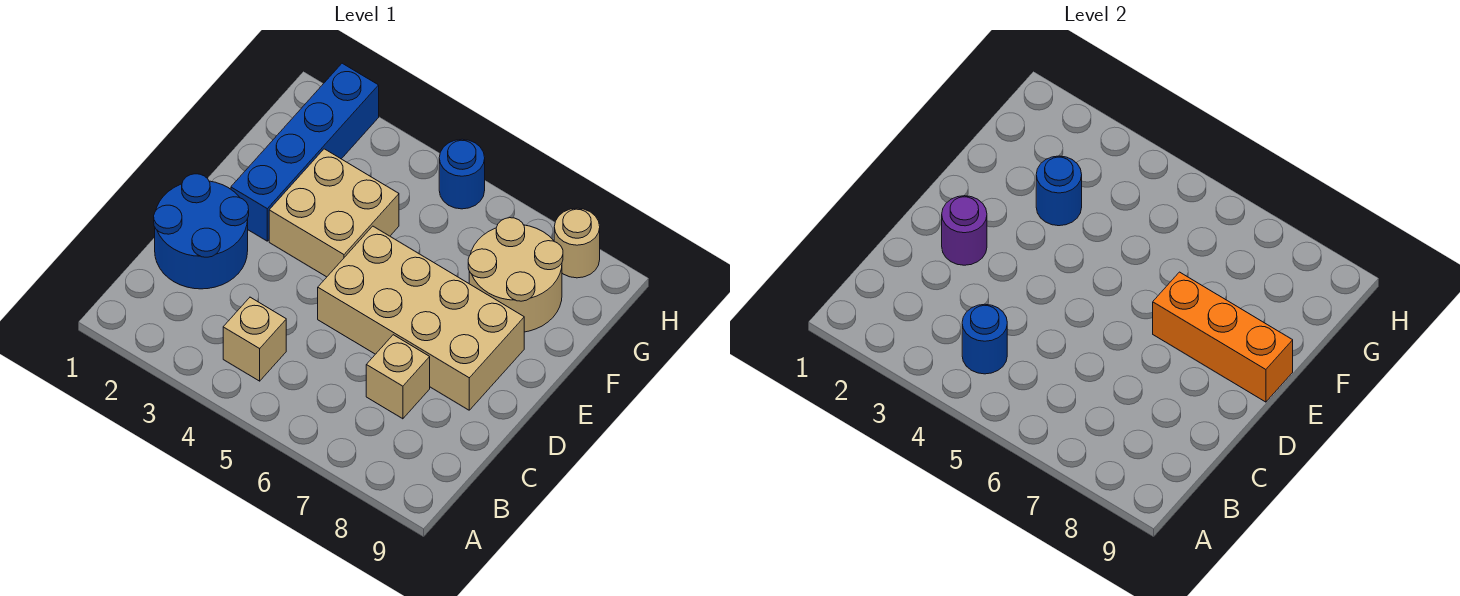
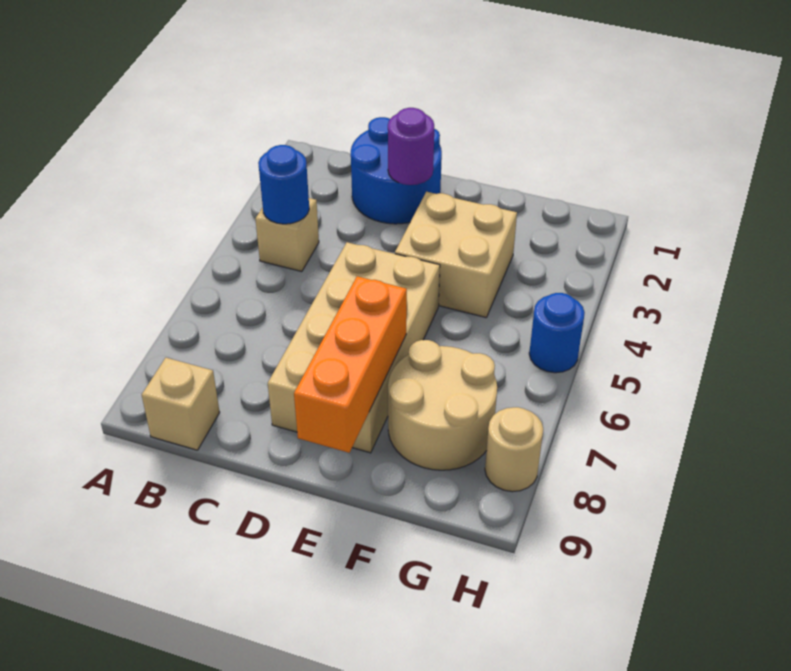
tan 1x1 brick [366,335,430,419] -> tan 1x1 brick moved to [142,358,220,450]
blue 1x4 brick [231,63,379,241] -> none
blue 1x1 round brick [1036,156,1082,226] -> none

